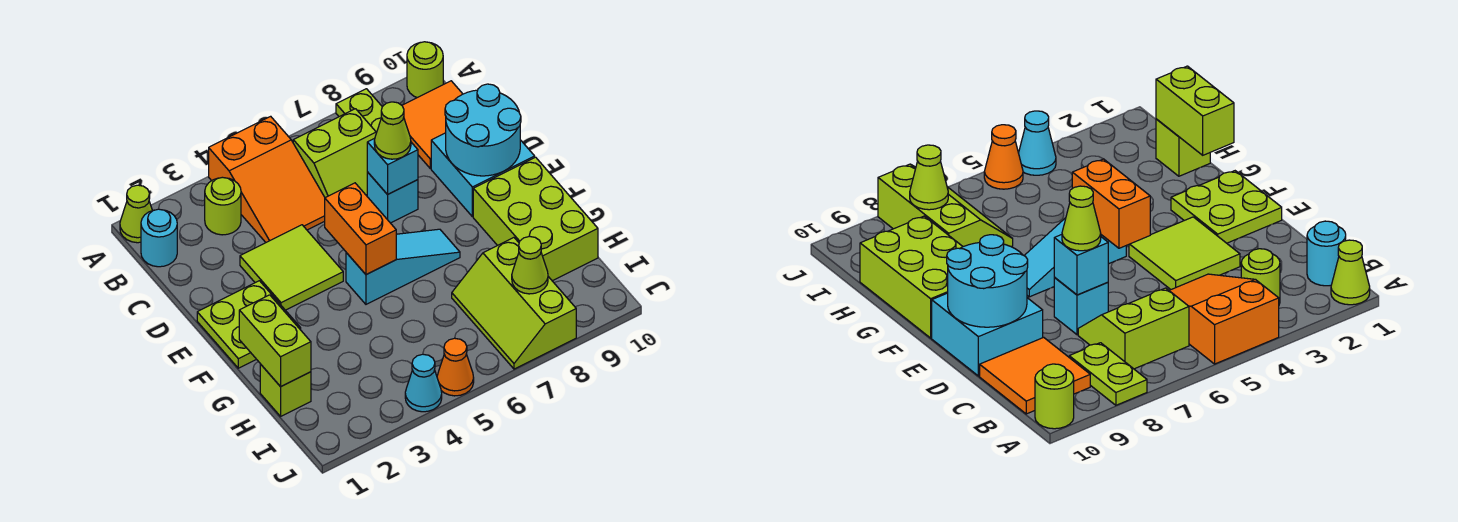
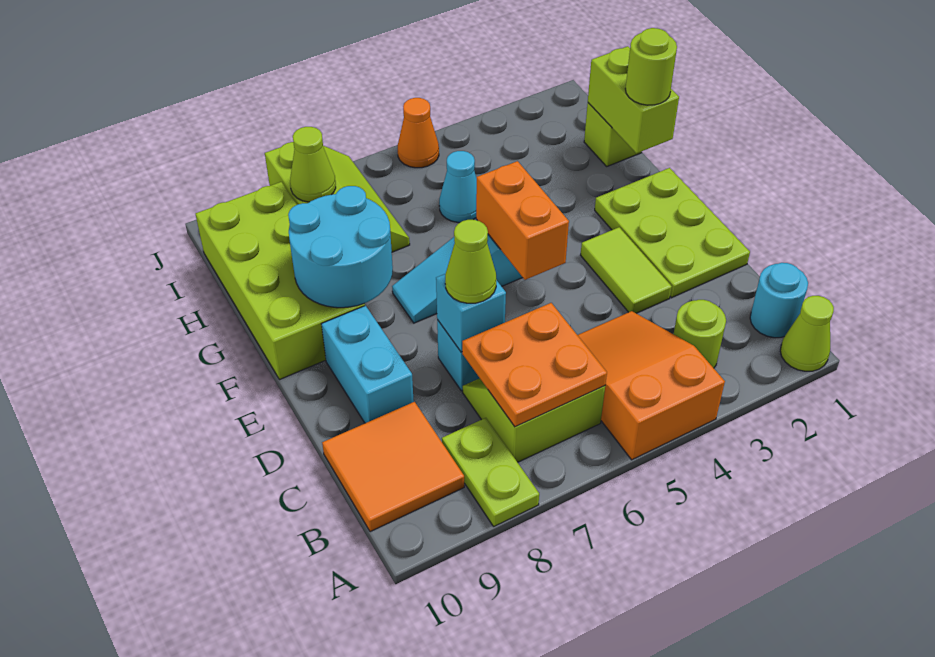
lime 1x1 round brick [407,42,443,98] -> lime 1x1 round brick moved to [625,28,677,105]
none -> orange 2x2 plate [462,303,607,427]
lime 2x2 tile [240,225,343,310] -> lime 1x2 tile [581,227,672,313]
cyan 2x2 brick [431,133,535,217] -> cyan 1x2 brick [322,306,414,423]
cyan 2x2 round brick [445,84,521,176] -> cyan 2x2 round brick moved to [288,186,393,308]
lime 2x2 plate [197,281,301,368] -> lime 2x3 plate [595,168,750,298]
lime 2x3 brick [473,157,598,281] -> lime 2x4 brick [196,182,365,380]
cyan 1x1 cone [405,354,442,412] -> cyan 1x1 cone moved to [439,151,477,223]

